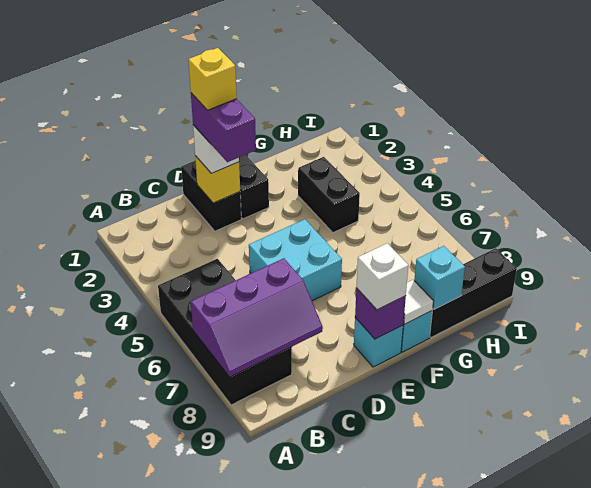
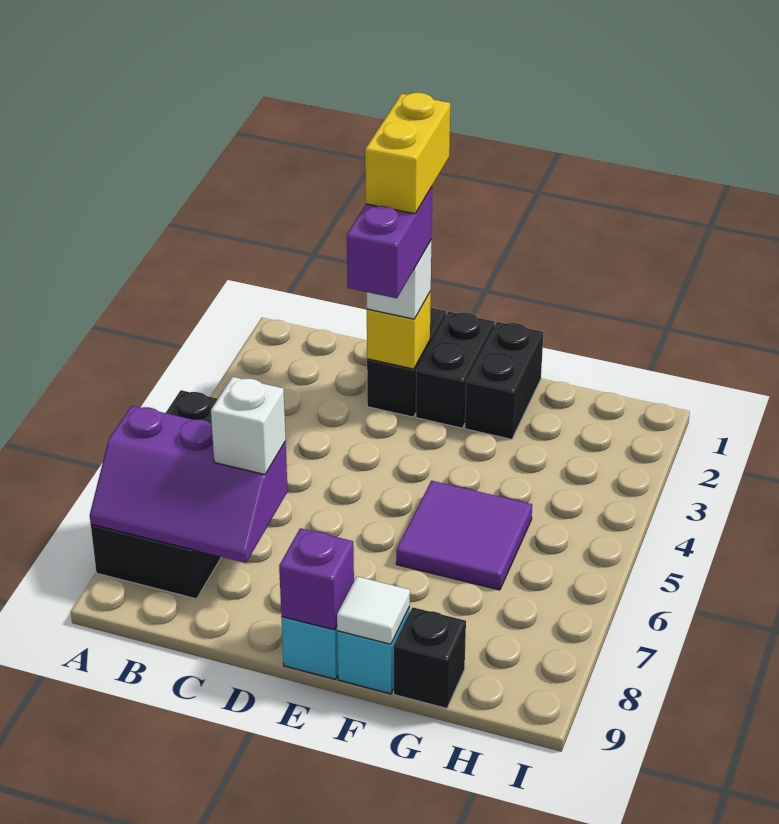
yellow 1x1 brick [188,48,237,110] -> yellow 1x2 brick [365,93,450,214]
cyan 2x2 brick [249,219,342,301] -> none
white 1x1 brick [356,243,408,310] -> white 1x1 brick moved to [211,377,286,474]
none -> purple 2x2 tile [396,481,532,590]
black 1x2 brick [298,157,360,232] -> black 1x2 brick moved to [465,322,543,439]
black 1x3 brick [430,248,517,337] -> black 1x1 brick [394,607,466,708]
cyan 1x1 brick [414,246,465,309] -> none

